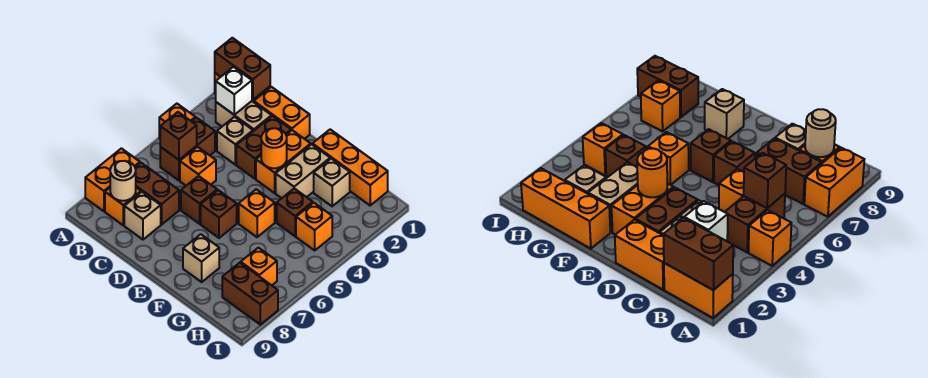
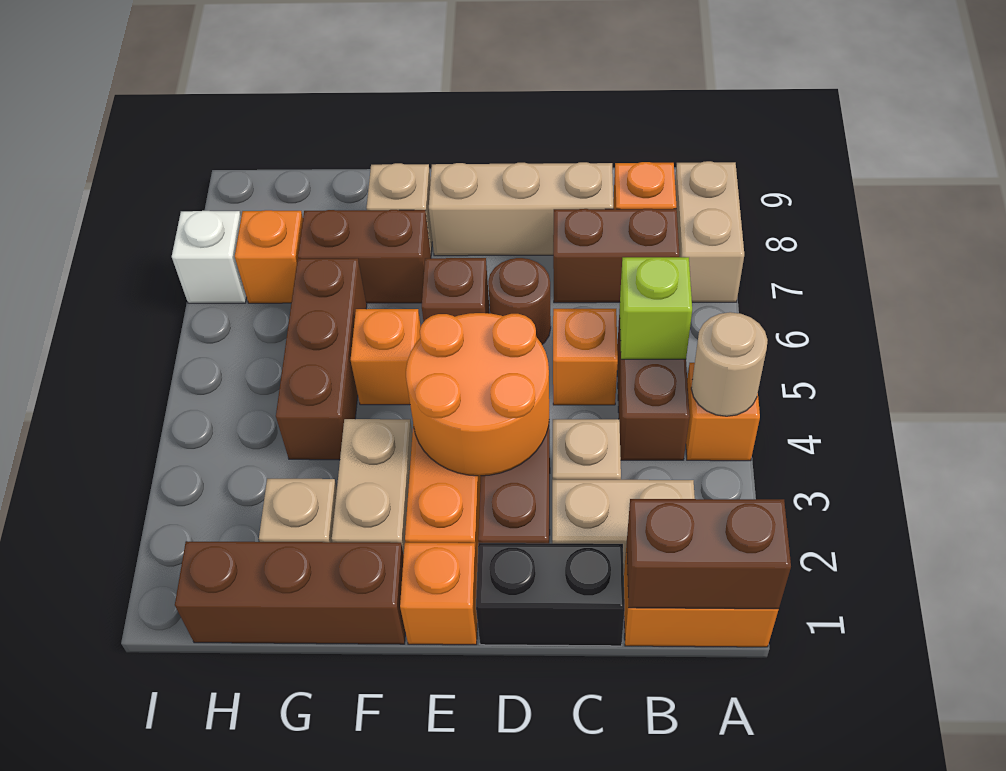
orange 1x2 brick [85,148,140,211] -> tan 1x2 brick [675,161,744,302]
white 1x1 brick [216,67,252,115] -> white 1x1 brick moved to [172,211,247,303]
brown 1x1 brick [160,112,197,160] -> lime 1x1 brick [620,257,692,359]
tan 1x1 round brick [110,161,136,201] -> tan 1x1 round brick moved to [691,312,768,416]
orange 1x2 brick [254,87,310,139] -> black 1x2 brick [476,543,625,646]
tan 1x1 brick [124,192,161,240] -> tan 1x3 brick [429,162,613,256]
brown 1x1 brick [181,176,217,224] -> brown 1x1 round brick [488,258,551,344]
orange 1x1 round brick [261,128,287,168] -> orange 2x2 round brick [406,313,549,476]
orange 1x3 brick [312,129,388,205] -> brown 1x3 brick [175,541,405,644]
brown 1x1 brick [277,189,313,236] -> brown 1x3 brick [276,258,367,460]
orange 1x1 brick [296,203,332,250] -> orange 1x1 brick moved to [400,543,477,645]
brown 1x2 brick [222,263,278,325] -> brown 1x2 brick moved to [298,210,431,303]

